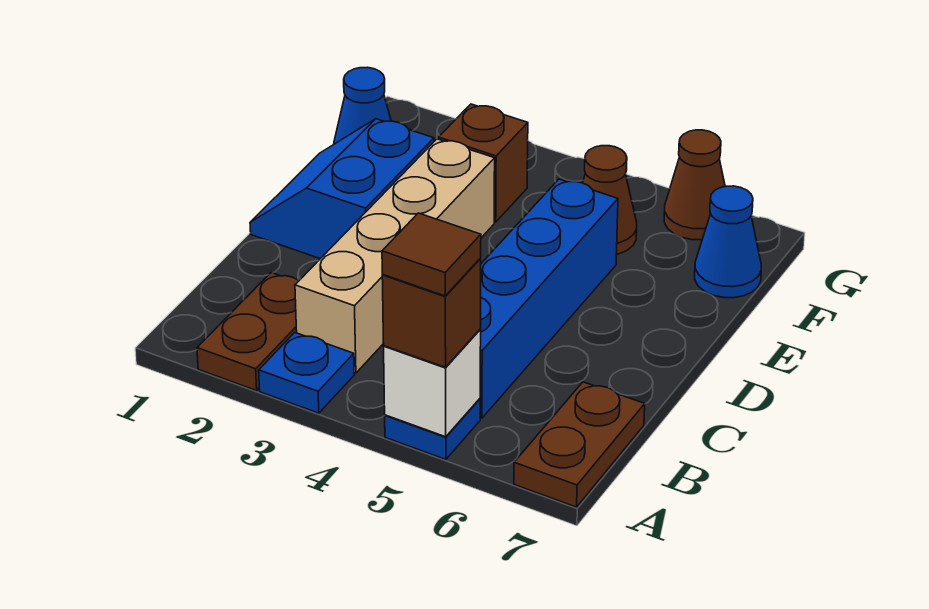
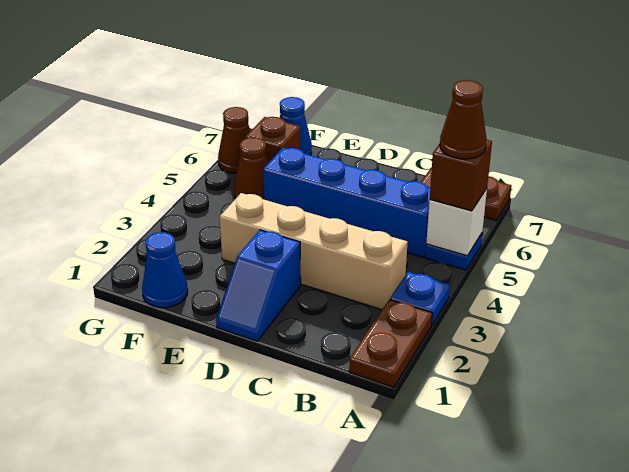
brown 1x2 plate [197,273,299,391] -> brown 1x2 plate turned to [349,300,432,387]
brown 1x1 tile [382,213,481,296] -> brown 1x1 cone [440,80,487,159]
blue 2x2 slope [250,119,434,259] -> blue 1x2 slope [216,230,301,341]
brown 1x1 brick [439,104,528,222] -> brown 1x1 brick moved to [246,117,300,163]

